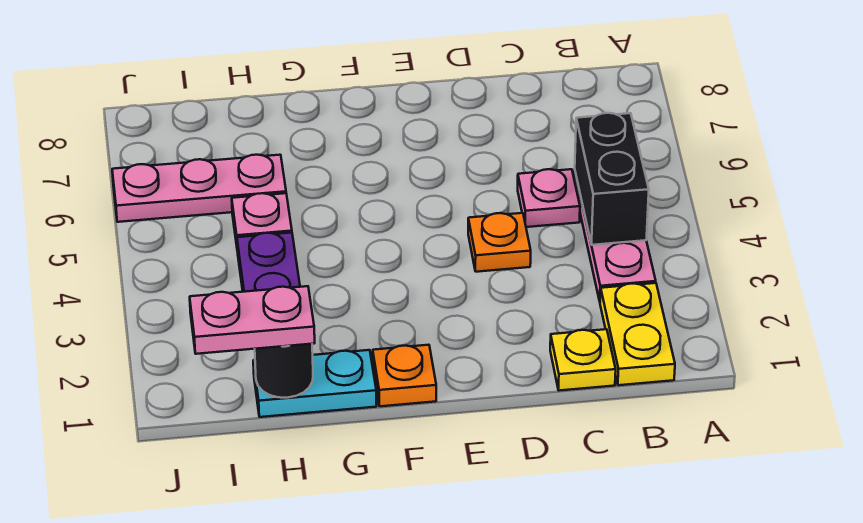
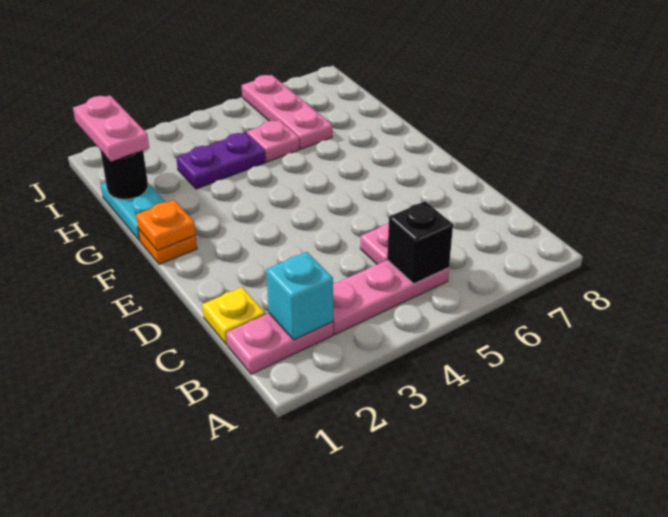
yellow 1x2 plate [600,283,675,385] -> pink 1x2 plate [226,313,333,374]
none -> cyan 1x1 brick [266,252,333,340]
black 1x2 brick [575,113,649,245] -> black 1x1 brick [387,201,453,284]
orange 1x1 plate [468,213,531,272] -> orange 1x1 plate moved to [136,200,196,251]

